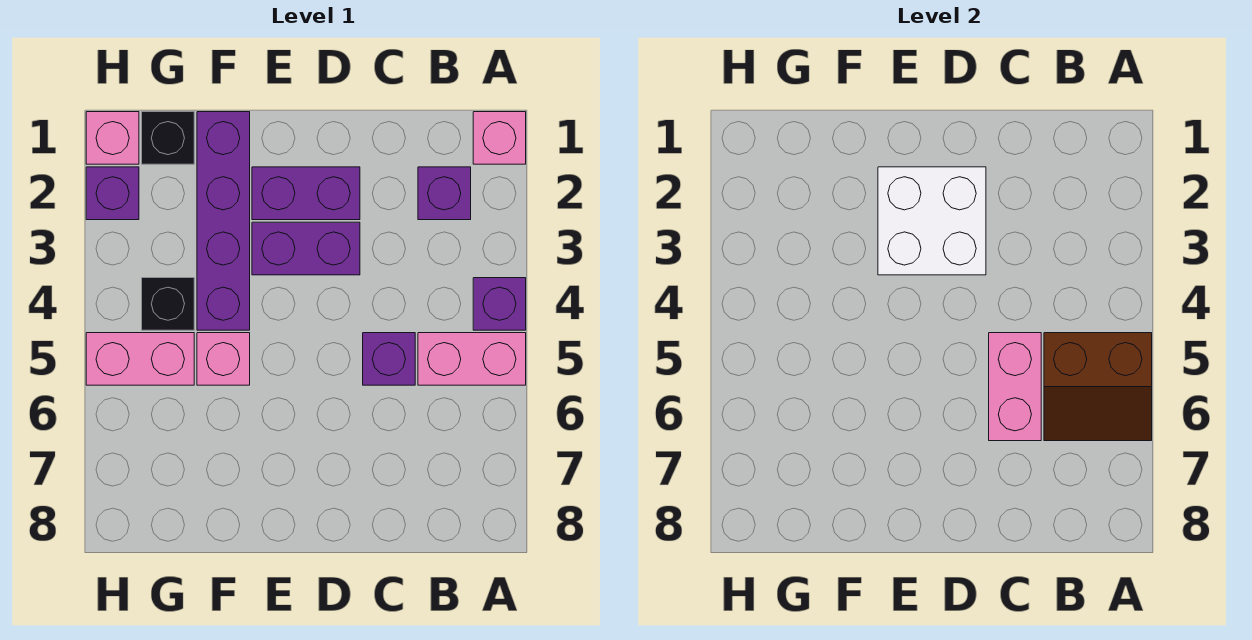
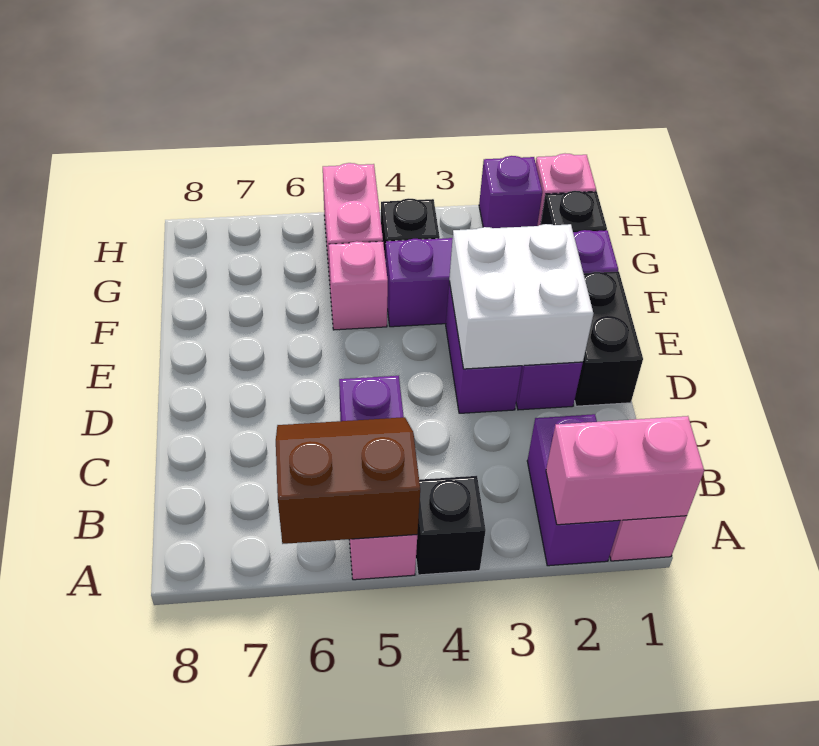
purple 1x1 brick [473,278,526,330] -> black 1x1 brick [416,476,486,575]
brown 2x2 slope [1044,333,1152,441] -> brown 2x2 slope turned to [276,417,420,544]
purple 1x1 brick [418,167,471,220] -> purple 1x2 brick [527,414,620,566]
pink 1x2 brick [989,333,1041,441] -> pink 1x2 brick moved to [546,416,704,525]
none -> black 1x2 brick [575,271,643,406]

